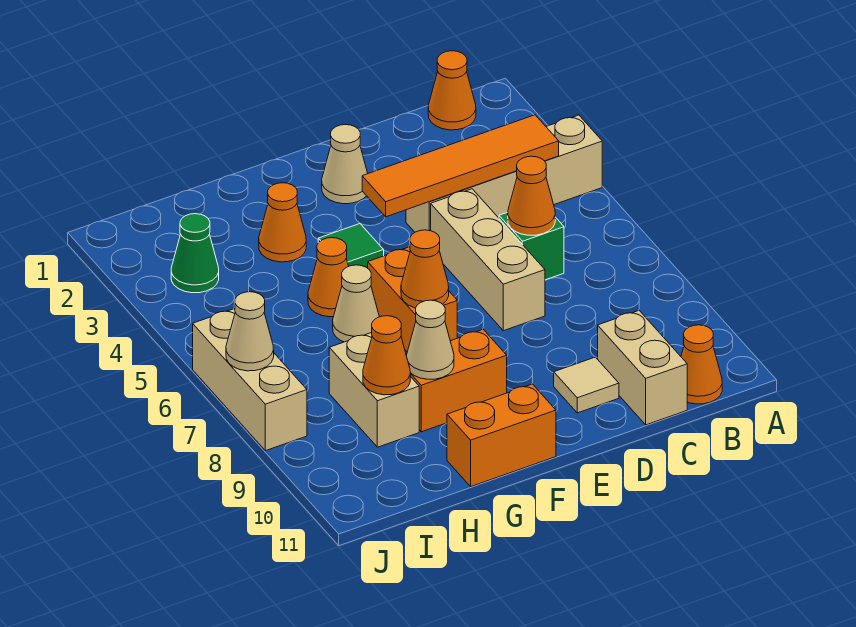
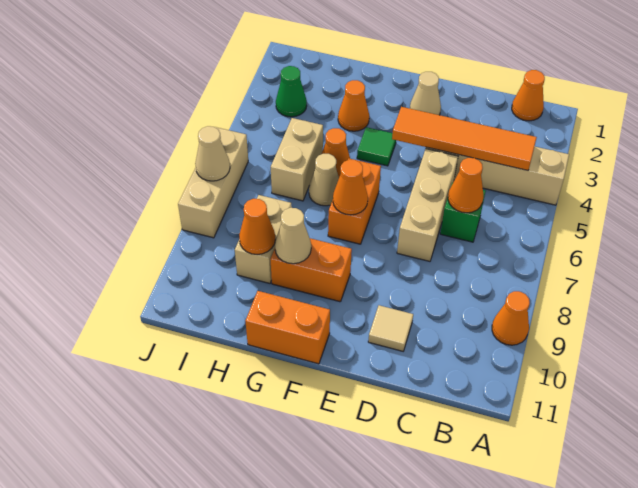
orange 1x1 cone [681,325,722,404] -> orange 1x1 cone moved to [492,291,530,345]
tan 1x2 brick [598,310,687,425] -> tan 1x2 brick moved to [271,118,323,201]

